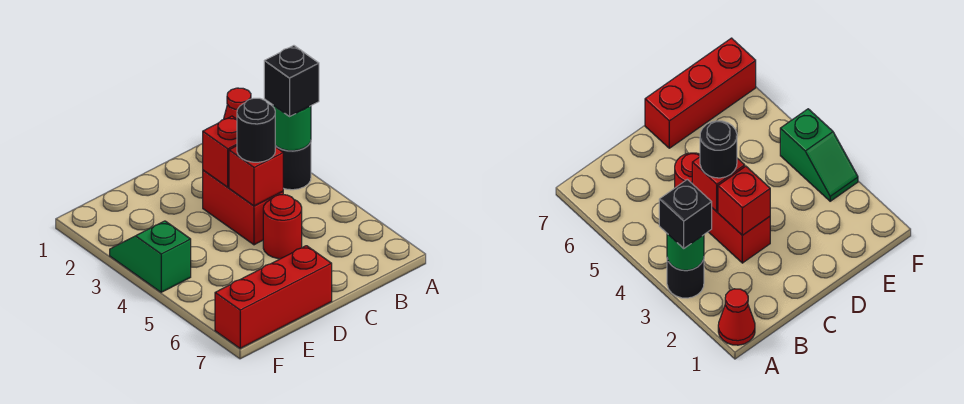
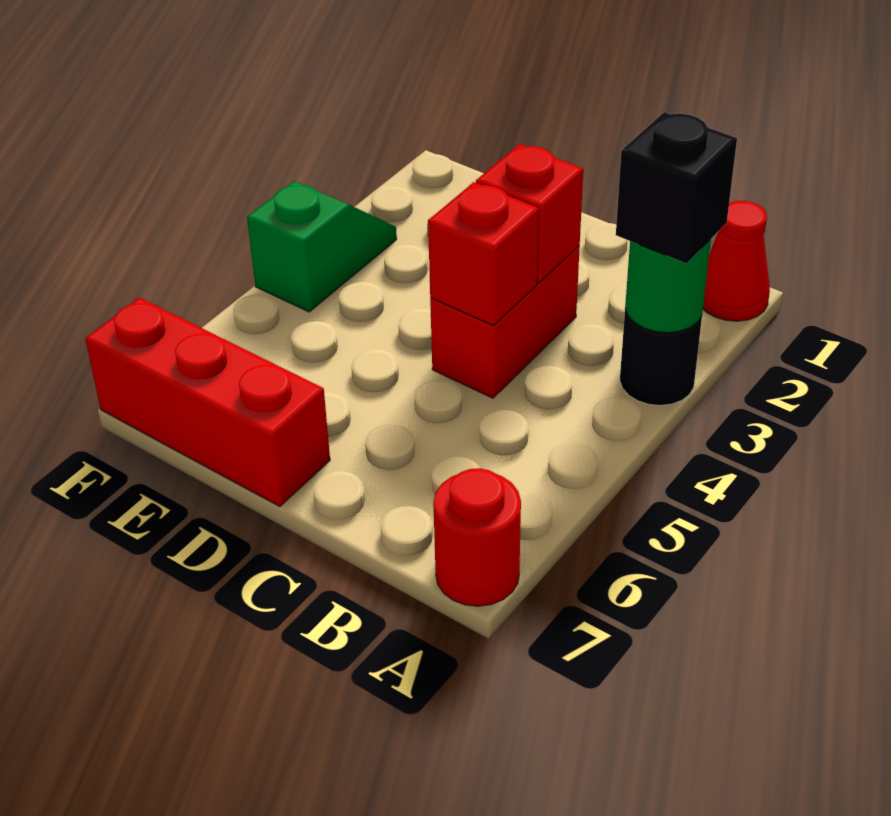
black 1x1 round brick [237,98,275,162] -> none
red 1x1 round brick [263,195,302,259] -> red 1x1 round brick moved to [433,468,521,606]

